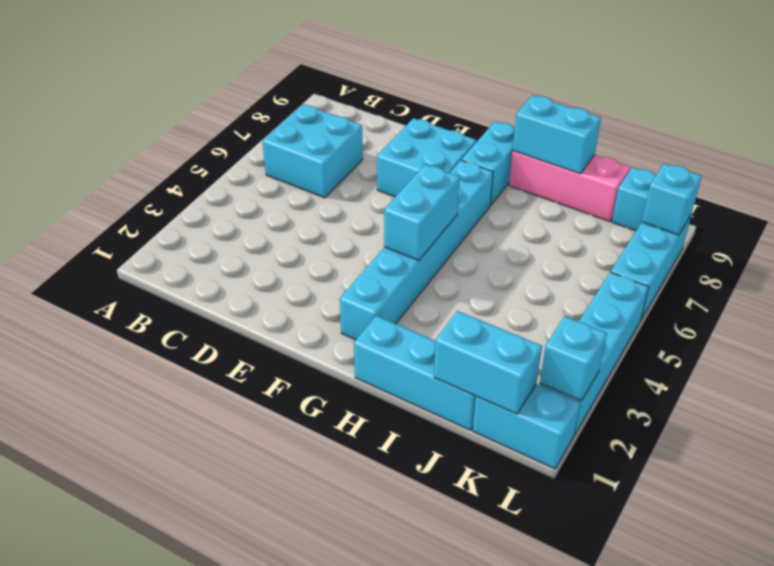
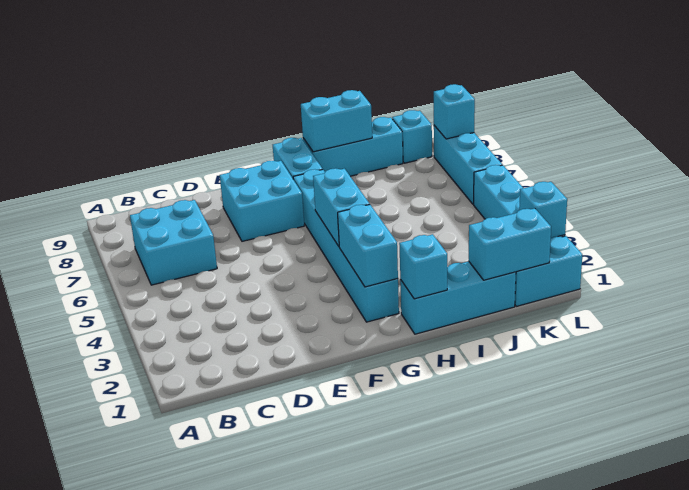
none -> cyan 1x2 brick [338,205,398,287]
none -> cyan 1x1 brick [399,234,447,299]
pink 1x3 brick [509,151,630,222] -> cyan 1x3 brick [303,117,403,176]

